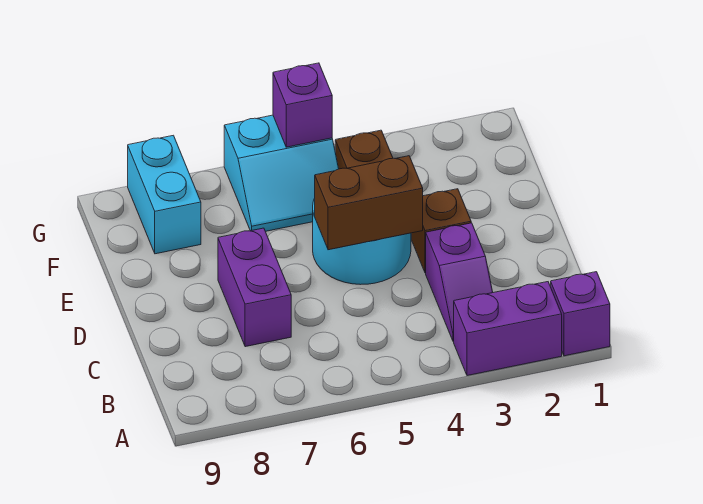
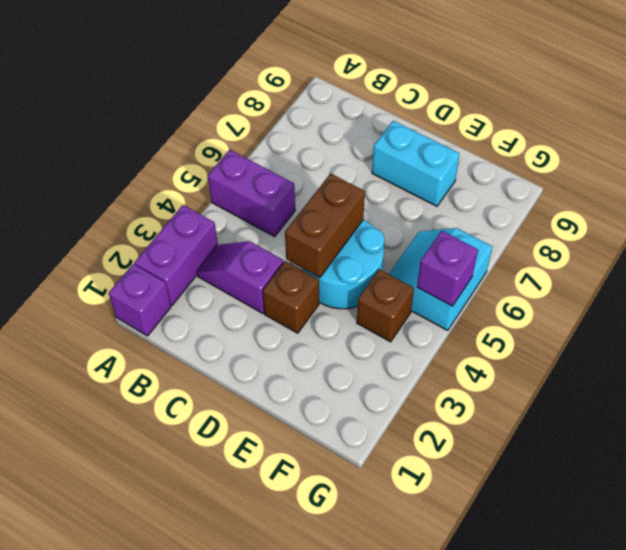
purple 1x2 brick [218,228,291,347] -> purple 1x2 brick moved to [208,150,295,237]
cyan 1x2 brick [128,135,201,254] -> cyan 1x2 brick moved to [372,121,460,206]

